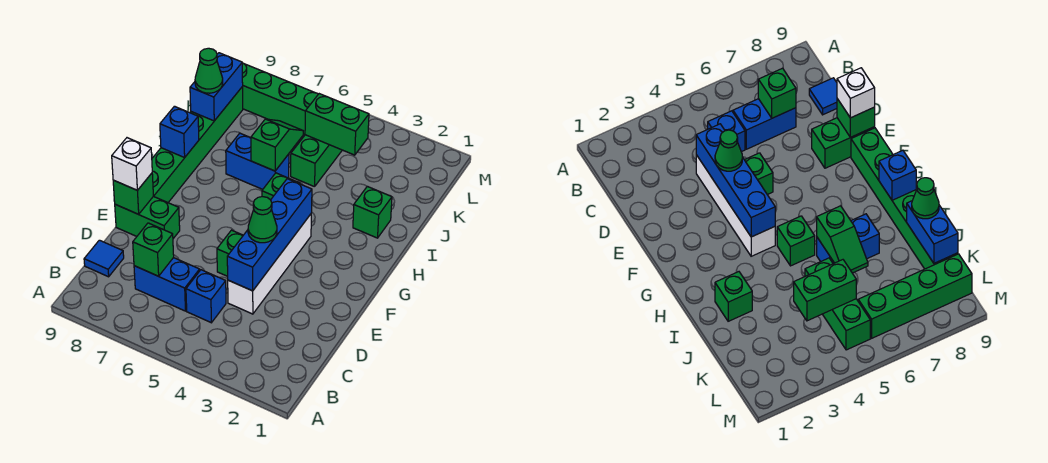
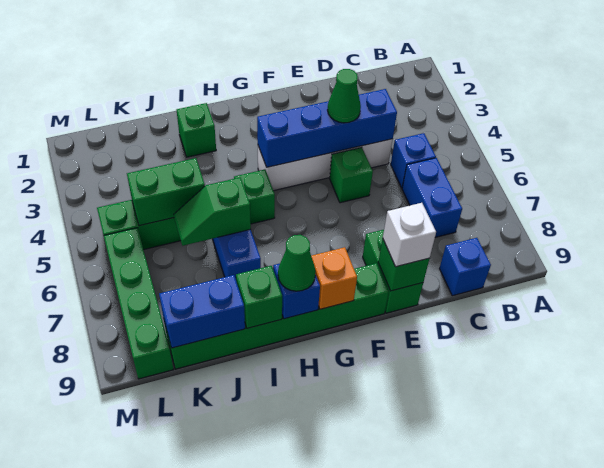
green 1x1 brick [133,223,174,276] -> green 1x1 brick moved to [236,266,282,328]
blue 1x1 tile [84,240,124,277] -> blue 1x1 brick [439,238,491,296]
none -> orange 1x1 brick [311,247,357,309]
green 1x1 cone [195,48,223,93] -> green 1x1 cone moved to [278,235,316,291]
green 1x2 brick [305,94,369,155] -> green 1x2 brick turned to [127,158,205,226]

